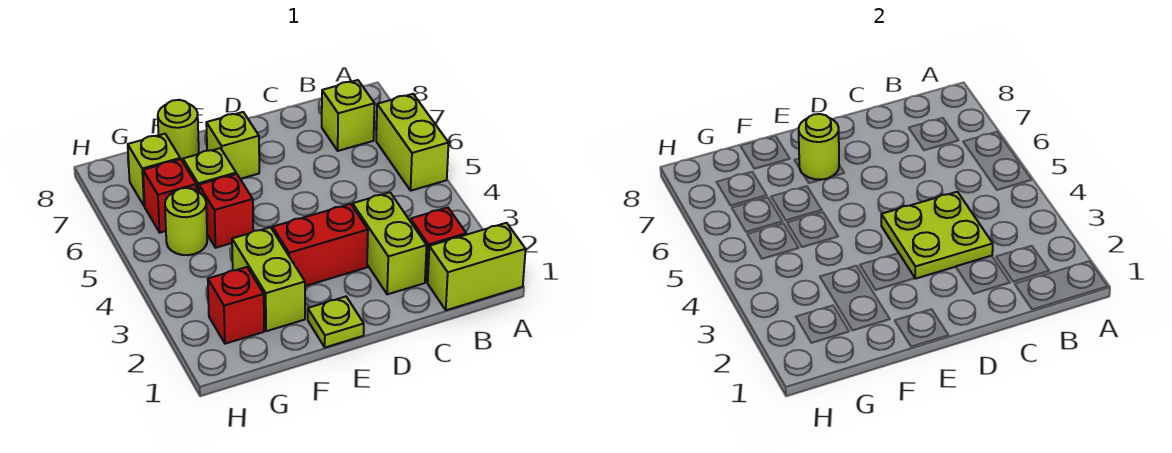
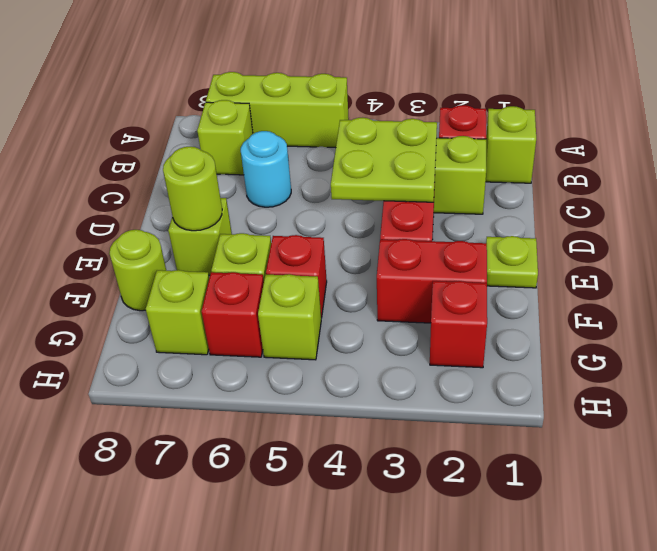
lime 1x2 brick [428,223,526,310] -> lime 1x1 brick [486,106,536,183]
lime 1x2 brick [376,94,449,191] -> lime 1x3 brick [206,72,349,148]
none -> cyan 1x1 round brick [241,131,291,207]
lime 1x2 brick [232,227,305,331] -> red 1x2 brick [377,239,487,323]
lime 1x1 round brick [165,188,207,255] -> lime 1x1 brick [258,274,321,360]

